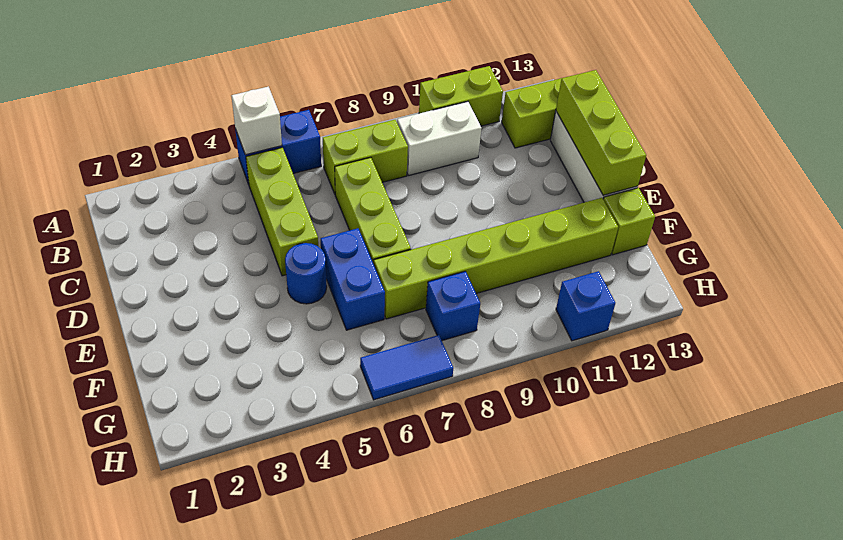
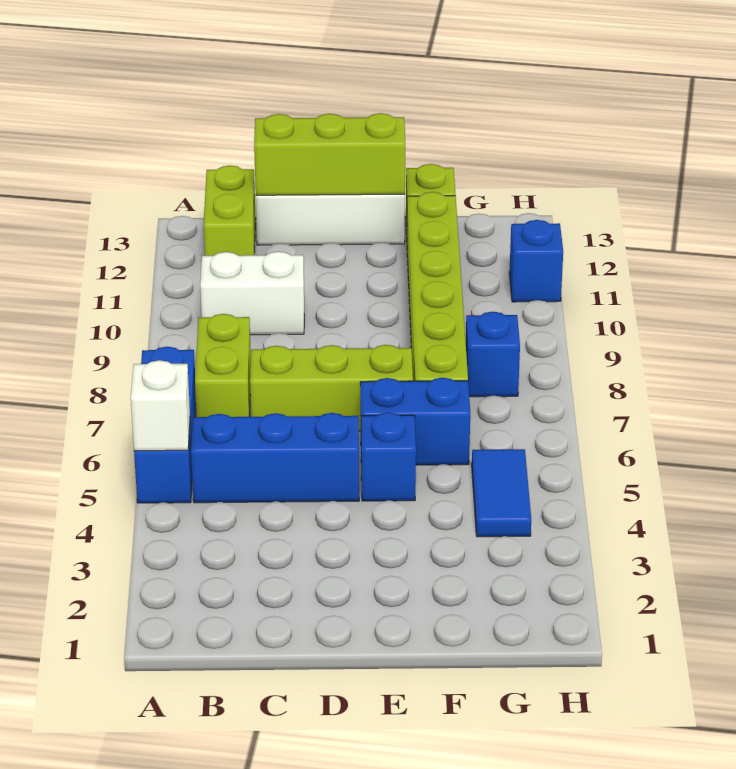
blue 1x2 brick [235,110,321,184] -> blue 1x3 brick [134,347,196,503]
lime 1x2 brick [419,66,503,126] -> none
lime 1x3 brick [246,148,318,276] -> blue 1x3 brick [191,413,359,503]
white 1x2 brick [397,102,482,176] -> white 1x2 brick turned to [200,251,304,335]
blue 1x1 round brick [285,243,327,304] -> blue 1x1 brick [361,412,416,501]
blue 1x2 tile [360,335,453,400] -> blue 1x2 tile moved to [472,449,531,537]

